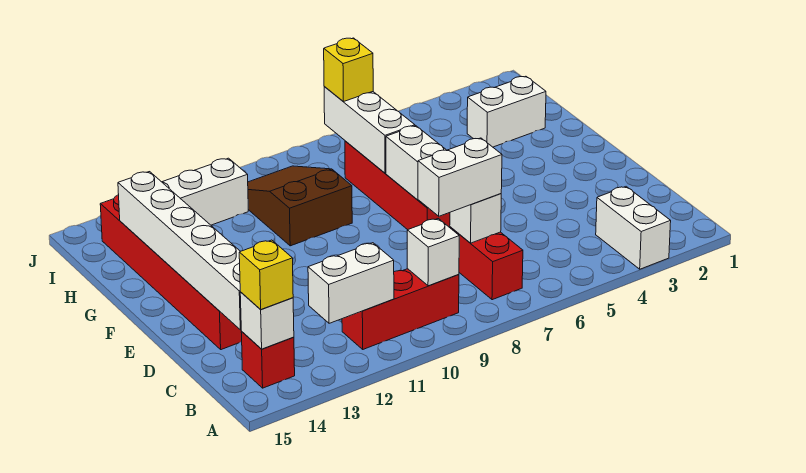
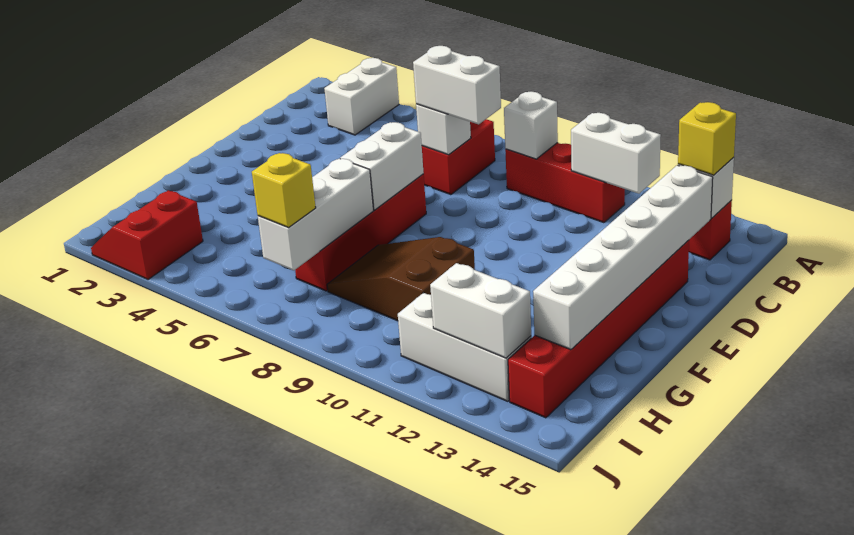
brown 2x3 slope [248,166,352,246] -> brown 2x3 slope turned to [327,237,475,321]
white 1x2 brick [467,76,546,147] -> white 1x2 brick moved to [430,263,531,358]
none -> red 2x2 slope [91,190,203,279]

